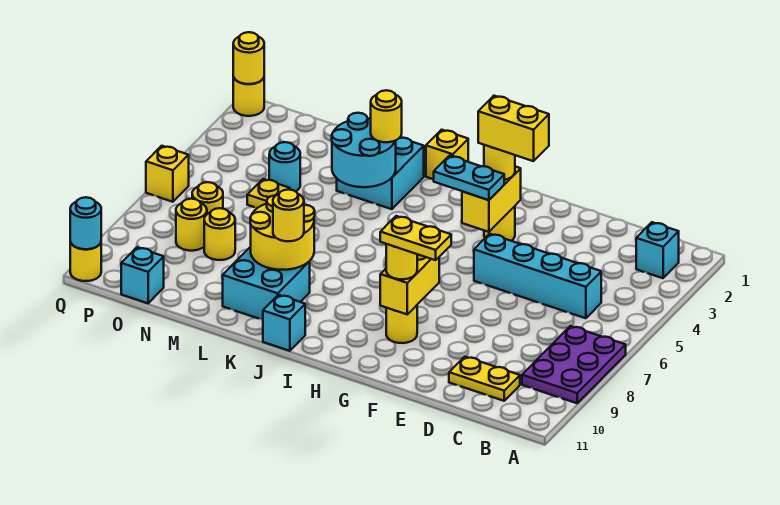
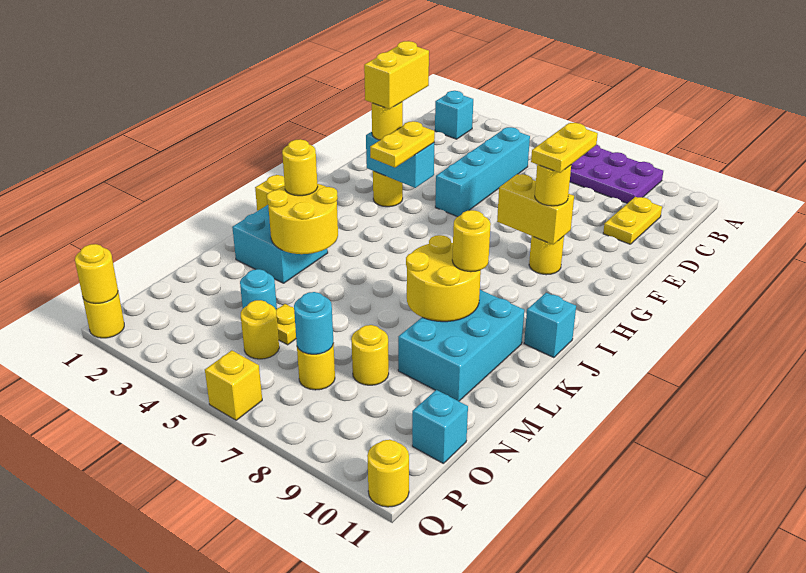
yellow 1x2 brick [462,167,521,232] -> cyan 1x2 brick [366,132,434,188]
cyan 1x2 plate [434,156,504,200] -> yellow 1x2 plate [370,121,435,167]
cyan 2x2 round brick [332,113,396,187] -> yellow 2x2 round brick [267,184,338,254]
cyan 2x2 brick [223,247,310,320] -> cyan 2x3 brick [398,290,524,401]
yellow 1x1 round brick [176,199,207,251] -> yellow 1x1 round brick moved to [241,300,279,359]
cyan 1x1 round brick [70,197,101,249] -> cyan 1x1 round brick moved to [294,292,333,354]

